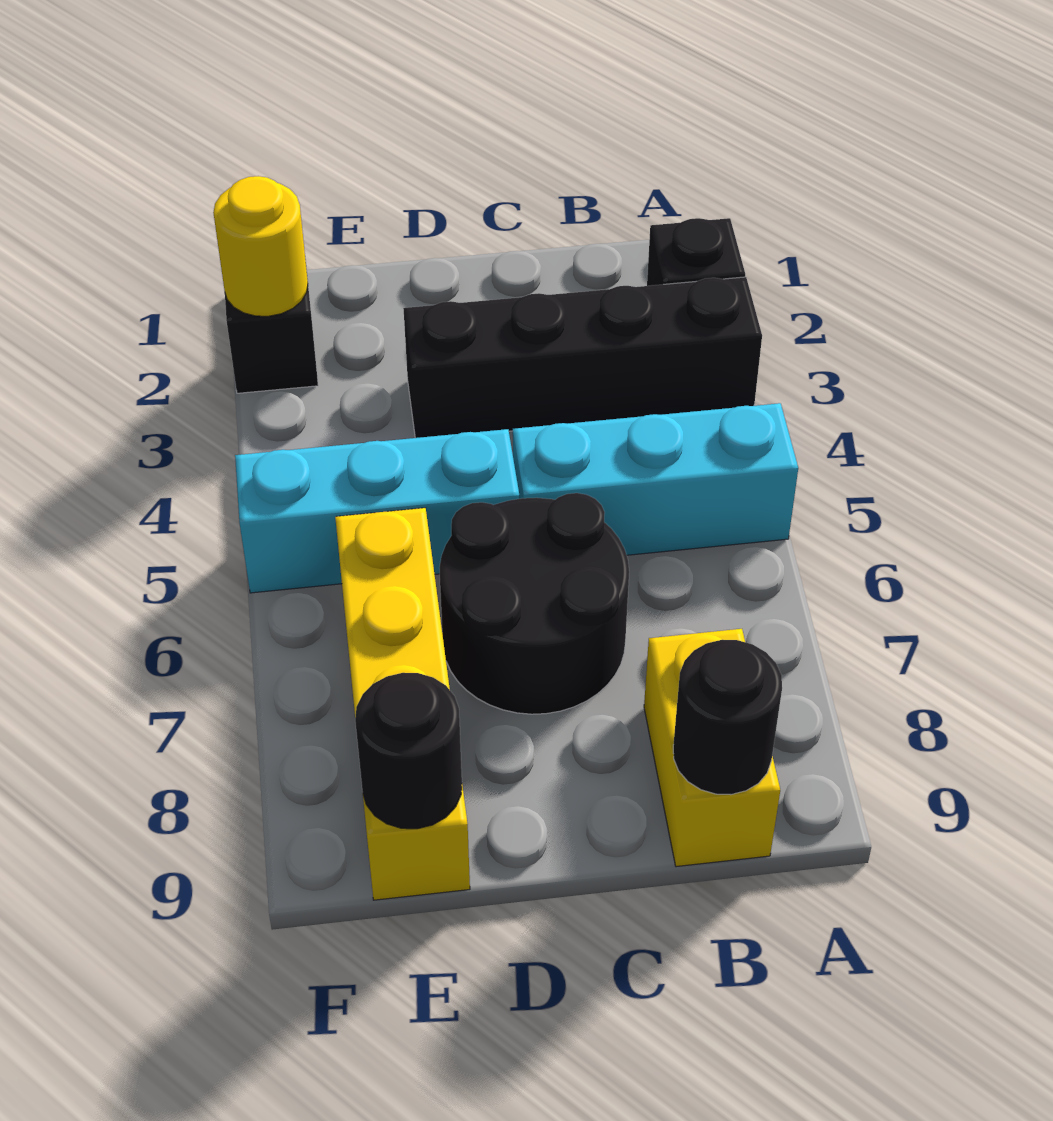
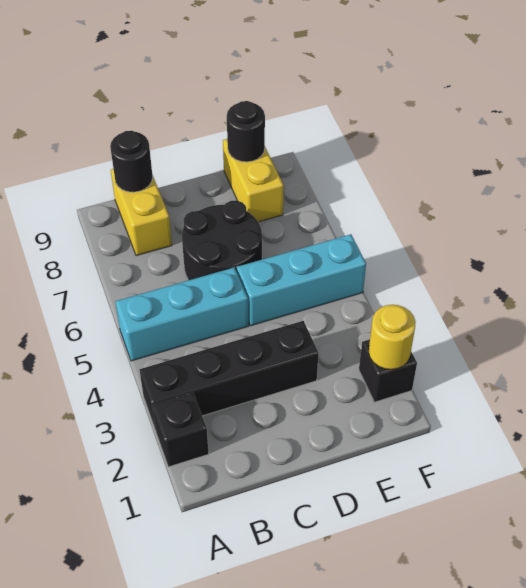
yellow 1x4 brick [335,508,470,900] -> yellow 1x2 brick [223,139,284,222]

